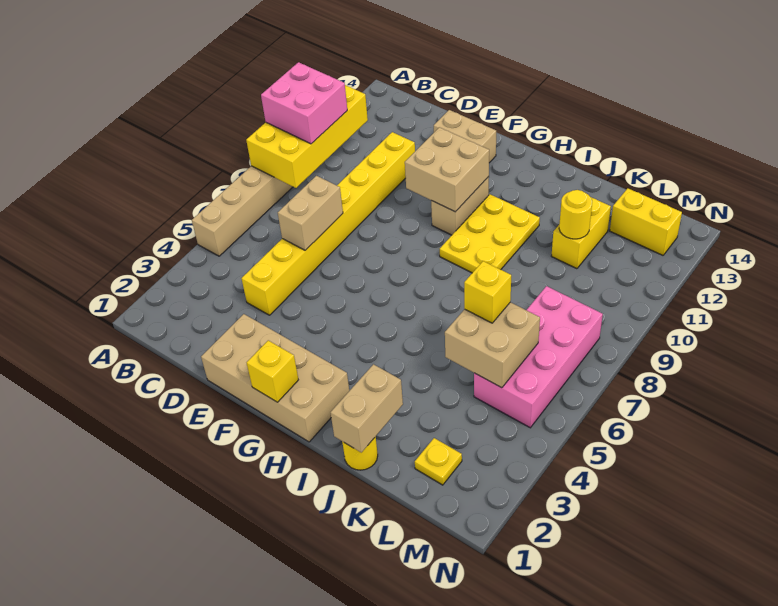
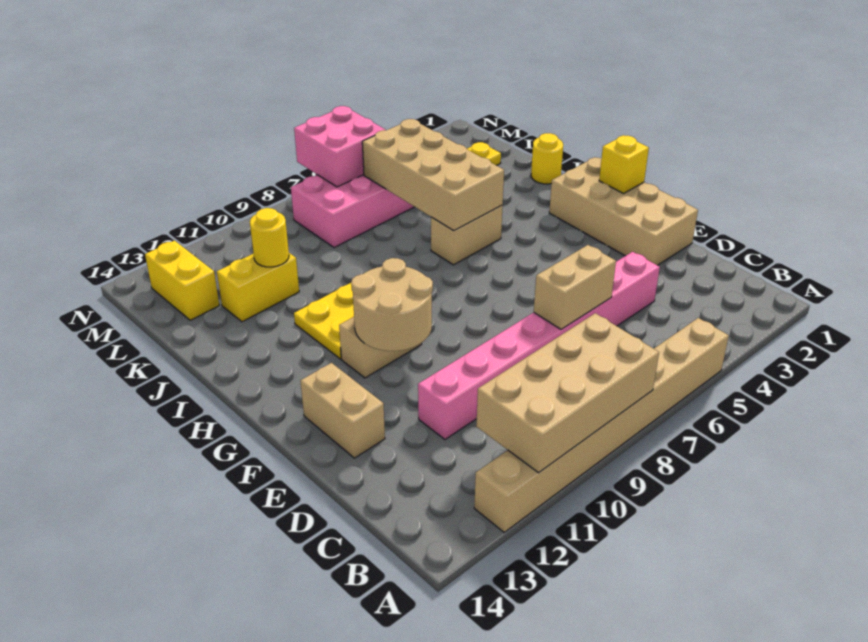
yellow 2x4 brick [246,85,368,188] -> tan 2x4 brick [476,313,659,473]
pink 2x2 brick [261,62,347,144] -> pink 2x2 brick moved to [294,106,385,187]
yellow 1x8 brick [242,132,415,315] -> pink 1x8 brick [418,252,660,439]
tan 2x2 brick [405,127,489,212] -> tan 2x2 round brick [351,258,433,351]
tan 1x2 brick [330,364,403,452] -> tan 1x2 brick moved to [431,205,503,265]
tan 2x2 brick [445,302,540,388] -> tan 2x4 brick [362,119,504,231]
yellow 1x1 brick [464,261,511,323] -> none

